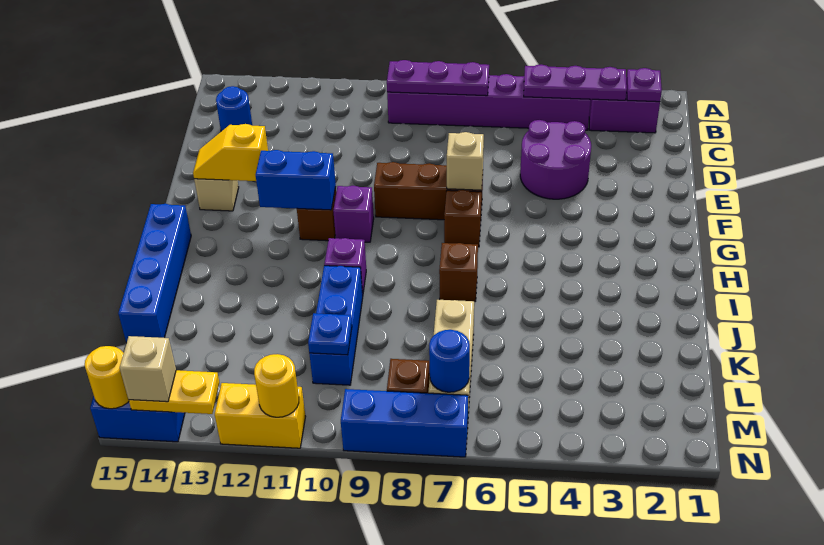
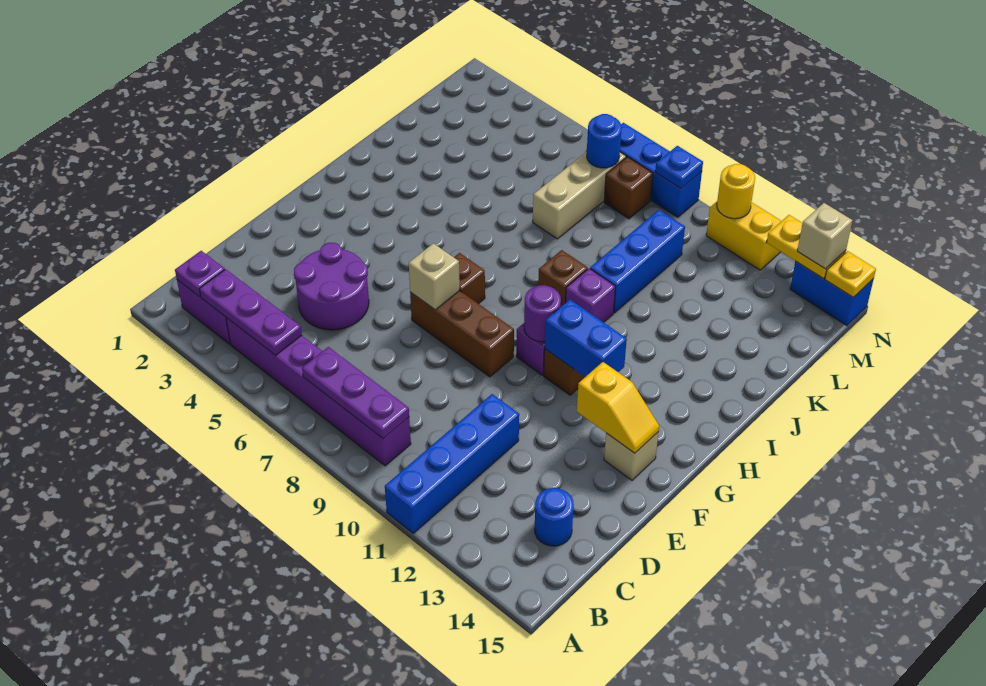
none -> purple 1x1 round brick [524,285,561,342]
blue 1x4 brick [118,204,191,343] -> blue 1x4 brick moved to [385,394,519,533]
brown 1x1 brick [439,243,478,301] -> brown 1x1 brick moved to [538,250,588,306]
blue 1x1 plate [308,313,352,355] -> blue 1x1 plate moved to [655,146,703,189]
yellow 1x1 round brick [85,346,129,409] -> yellow 1x1 plate [825,251,876,297]

